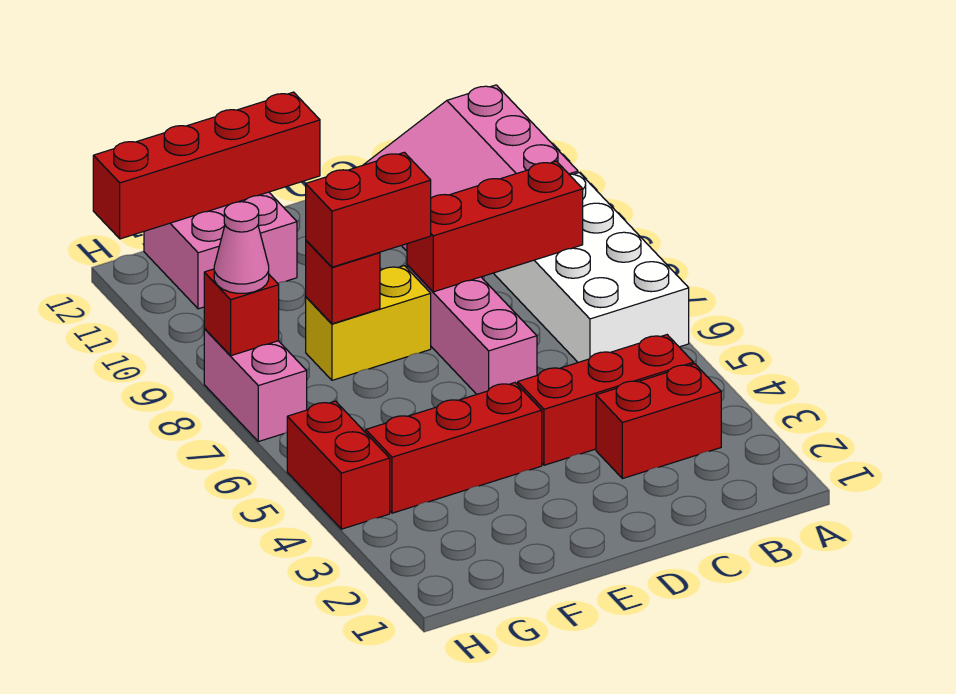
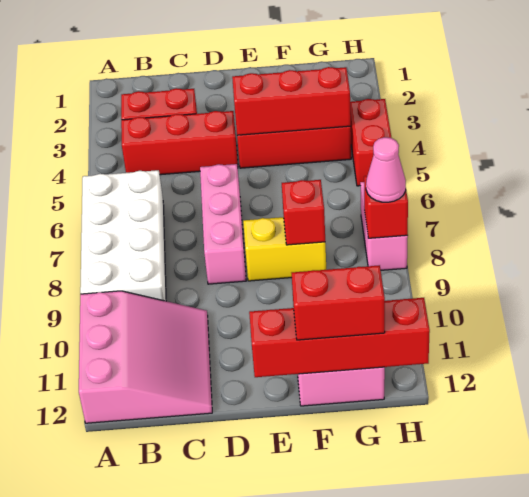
red 1x3 brick [407,161,583,292] -> red 1x3 brick moved to [232,67,351,135]
red 1x2 brick [306,152,431,267] -> red 1x2 brick moved to [292,265,385,340]

